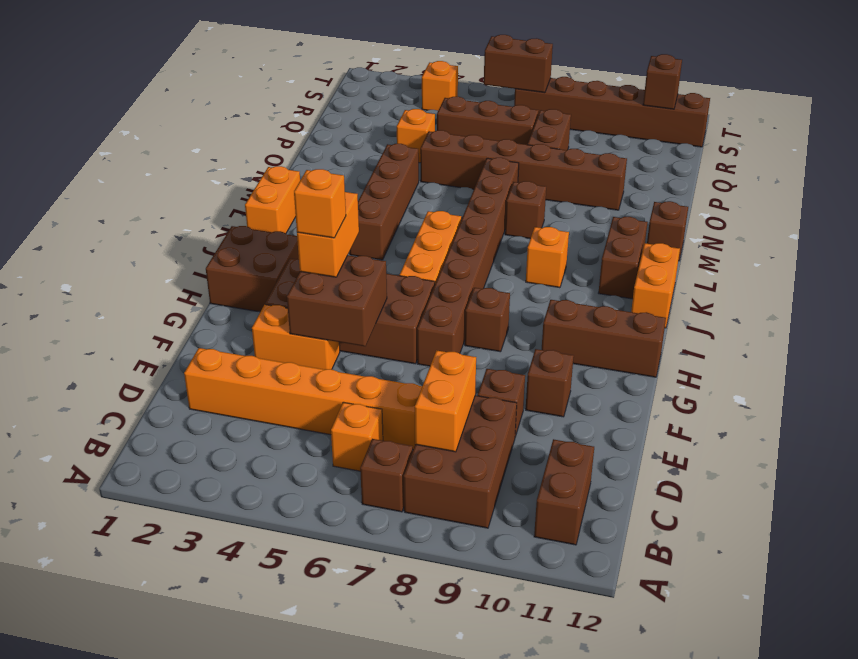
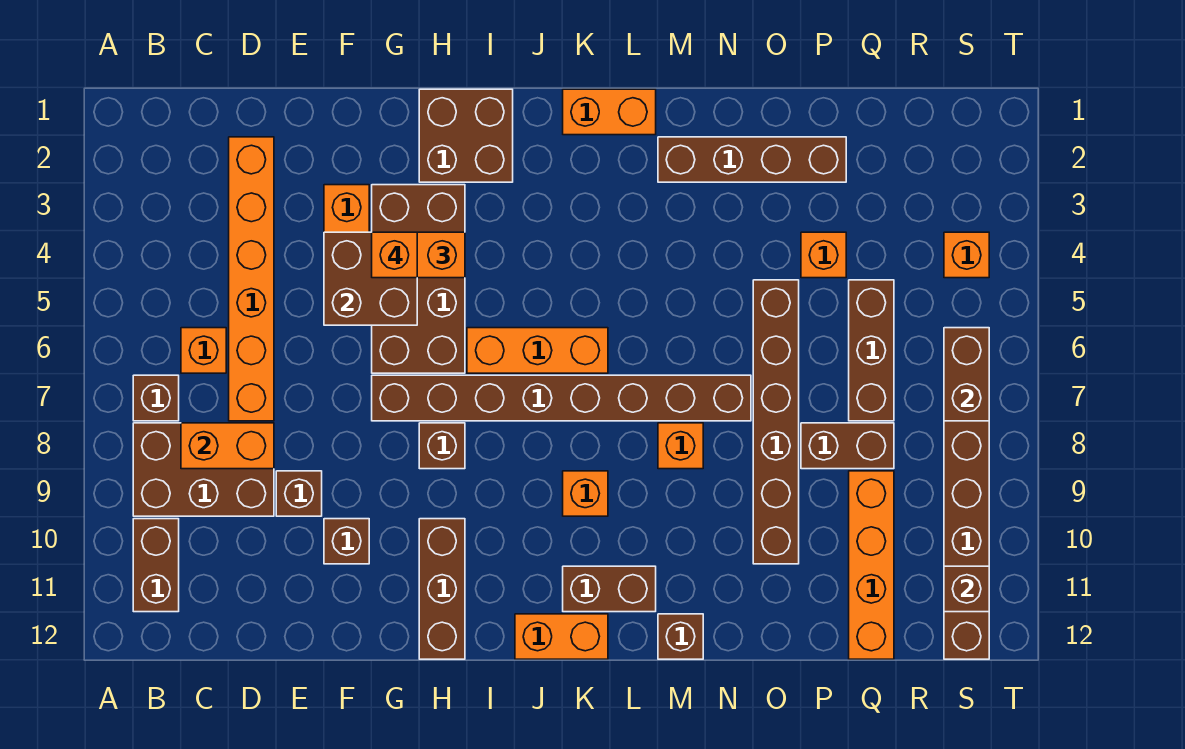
brown 1x2 brick [534,439,594,545] -> brown 1x2 brick turned to [133,519,179,612]
brown 1x4 brick [350,144,419,260] -> brown 1x4 brick moved to [658,137,846,182]
brown 1x1 brick [505,181,546,239] -> orange 1x1 brick [658,423,703,469]
none -> orange 1x4 brick [849,471,894,659]

